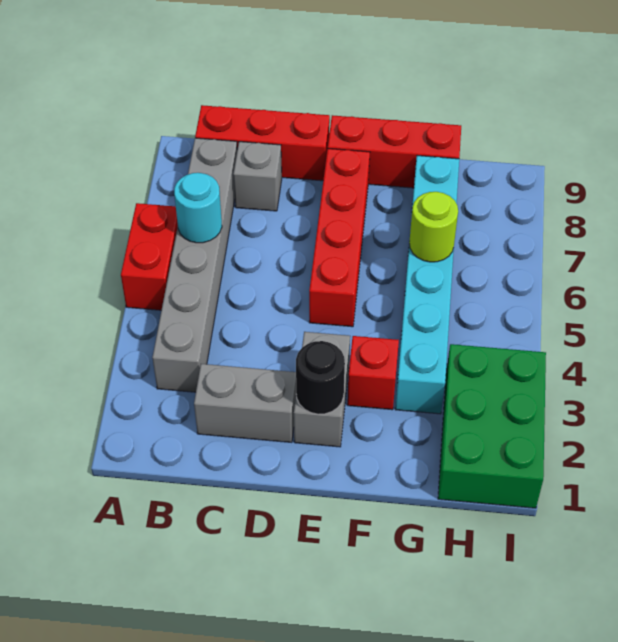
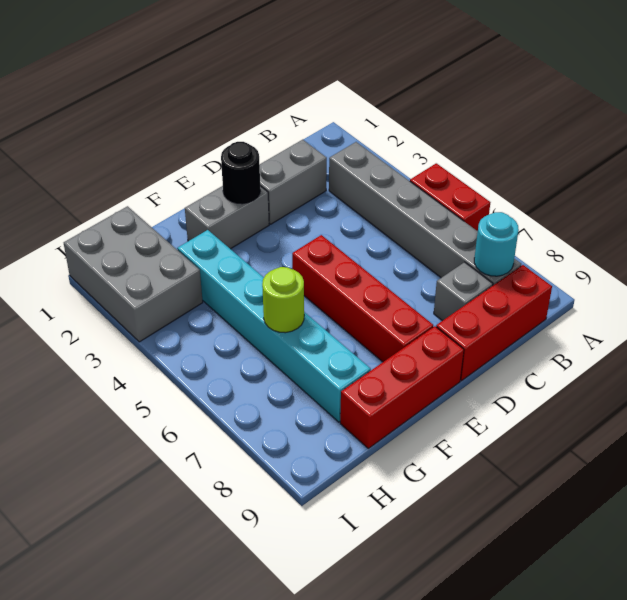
cyan 1x1 round brick [174,173,222,243] -> cyan 1x1 round brick moved to [474,212,519,276]
grey 1x2 brick [294,332,350,447] -> grey 1x2 brick turned to [185,186,269,249]
red 1x1 brick [347,336,399,410] -> none
green 2x3 brick [438,344,546,508] -> grey 2x3 brick [64,206,203,342]

